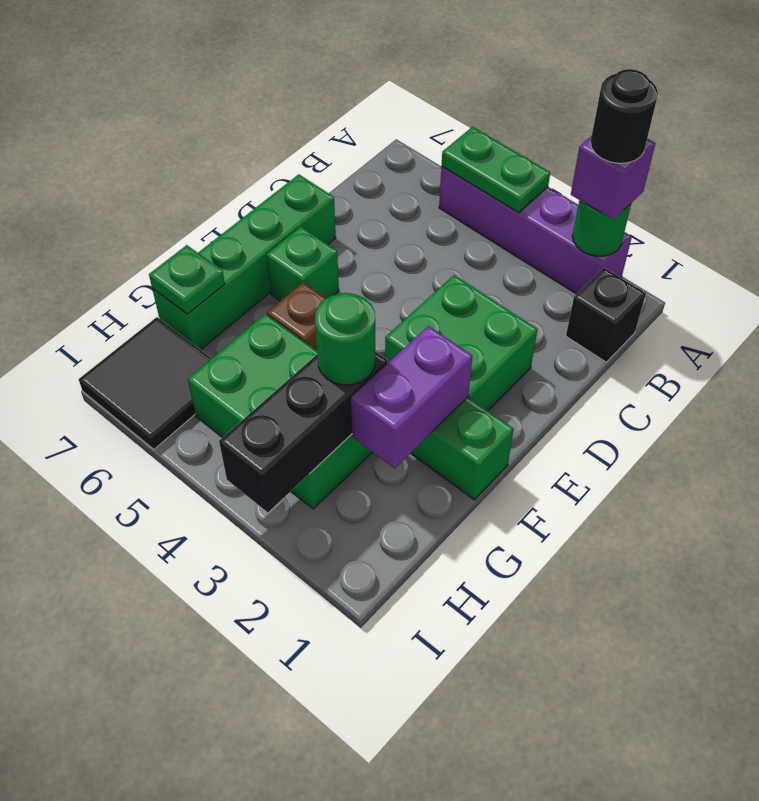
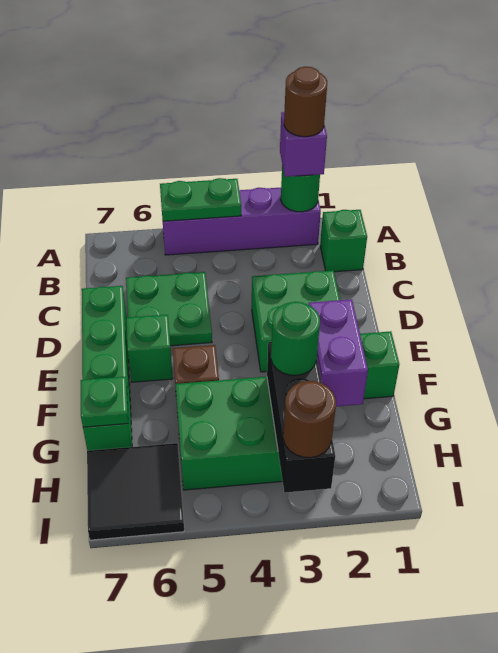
black 1x1 round brick [590,69,658,163] -> brown 1x1 round brick [284,66,327,137]
black 1x1 brick [566,268,646,362] -> green 1x1 brick [320,210,367,272]
none -> green 2x2 plate [126,272,212,346]
none -> brown 1x1 round brick [283,381,336,458]

